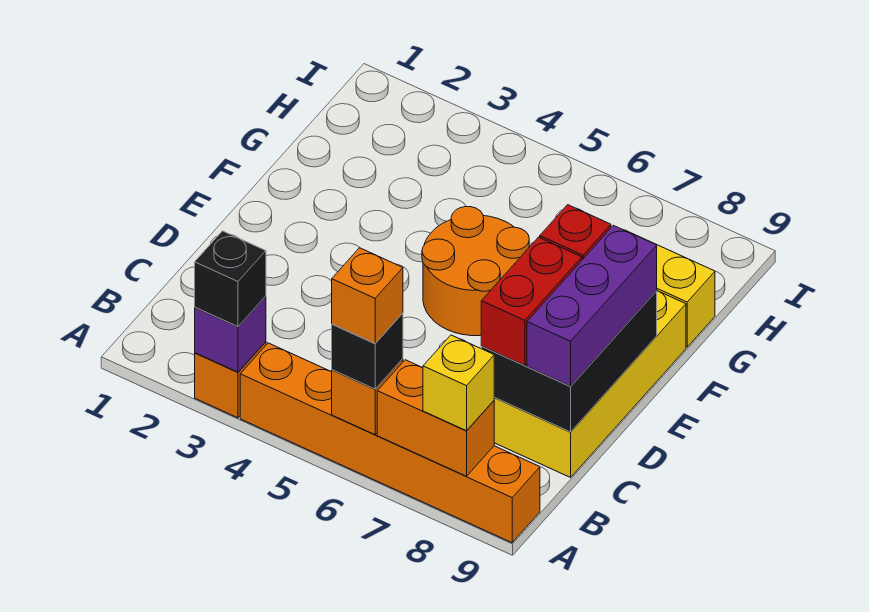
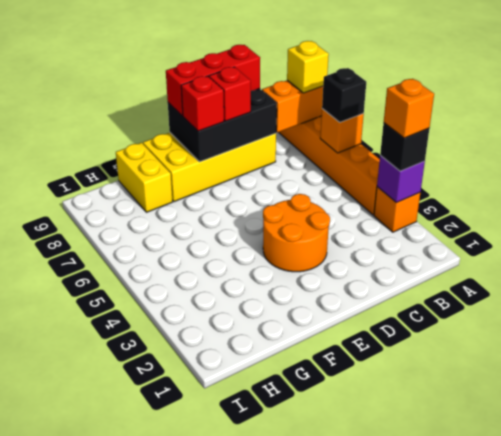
orange 1x1 brick [332,248,403,343] -> orange 1x1 brick moved to [384,79,434,138]
orange 1x2 brick [377,360,494,476] -> orange 1x2 brick turned to [262,80,323,132]
red 1x2 brick [481,237,582,365] -> red 1x1 brick [209,67,251,121]
purple 1x3 brick [527,225,657,386] -> red 1x3 brick [166,45,260,116]
orange 2x2 round brick [422,207,529,336] -> orange 2x2 round brick moved to [263,194,330,272]

